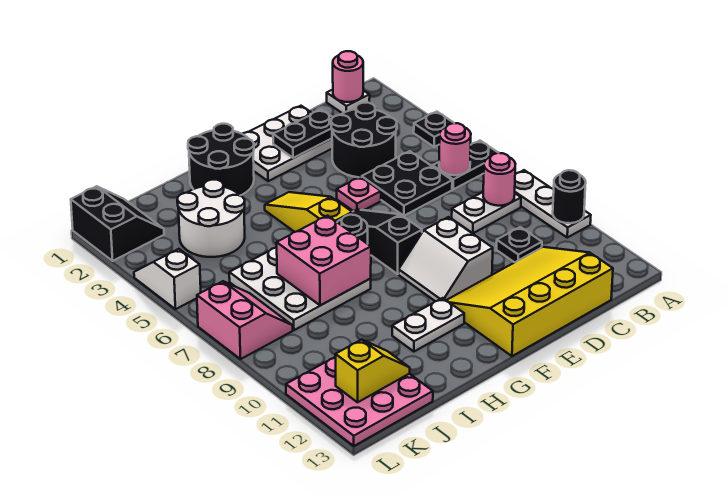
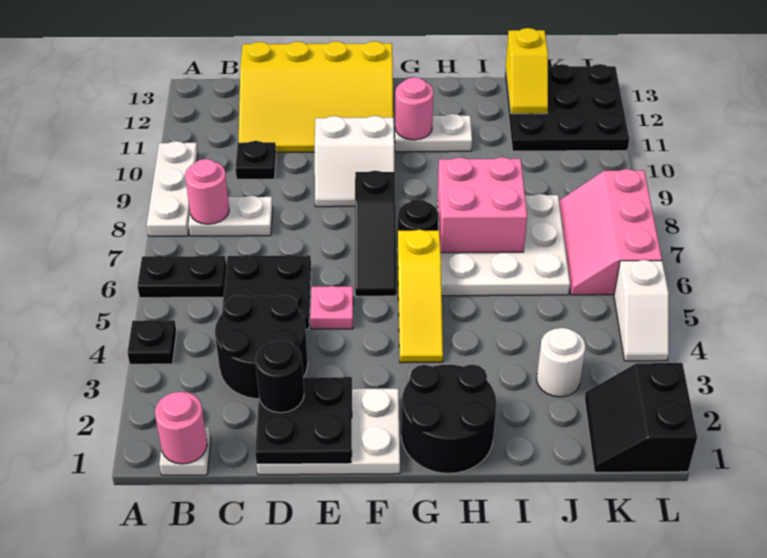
black 1x1 round brick [553,170,586,223] -> black 1x1 round brick moved to [255,341,304,413]
pink 1x1 round brick [439,123,471,175] -> pink 1x1 round brick moved to [395,77,433,140]
black 1x2 plate [273,110,333,158] -> black 2x2 plate [255,377,352,463]
white 2x2 slope [399,217,493,301] -> white 2x2 slope turned to [315,116,394,207]
white 2x2 round brick [177,180,245,257] -> white 1x1 round brick [537,328,585,397]
pink 3x3 plate [286,357,433,446] -> black 3x3 plate [505,64,629,151]
yellow 1x2 slope [335,340,410,402] -> yellow 1x2 slope turned to [506,28,548,114]
pink 2x2 slope [197,281,293,359] -> pink 2x3 slope [559,169,662,295]

